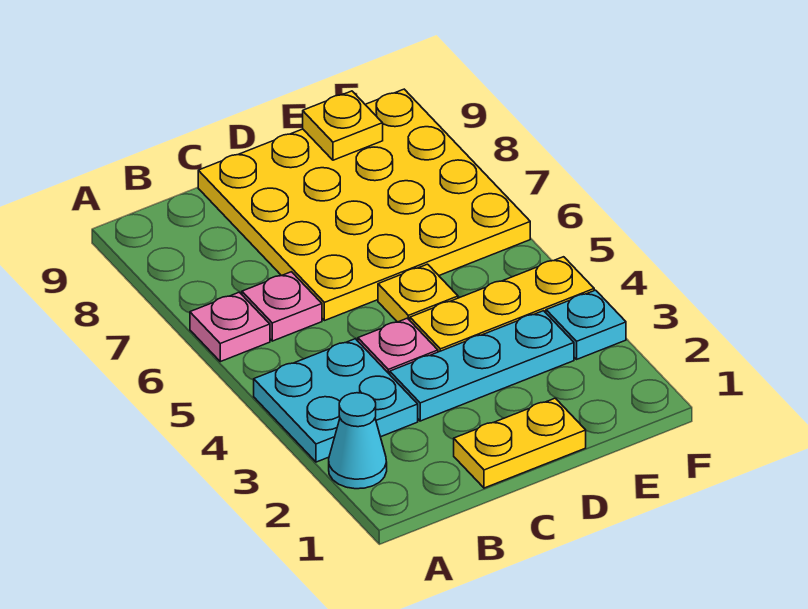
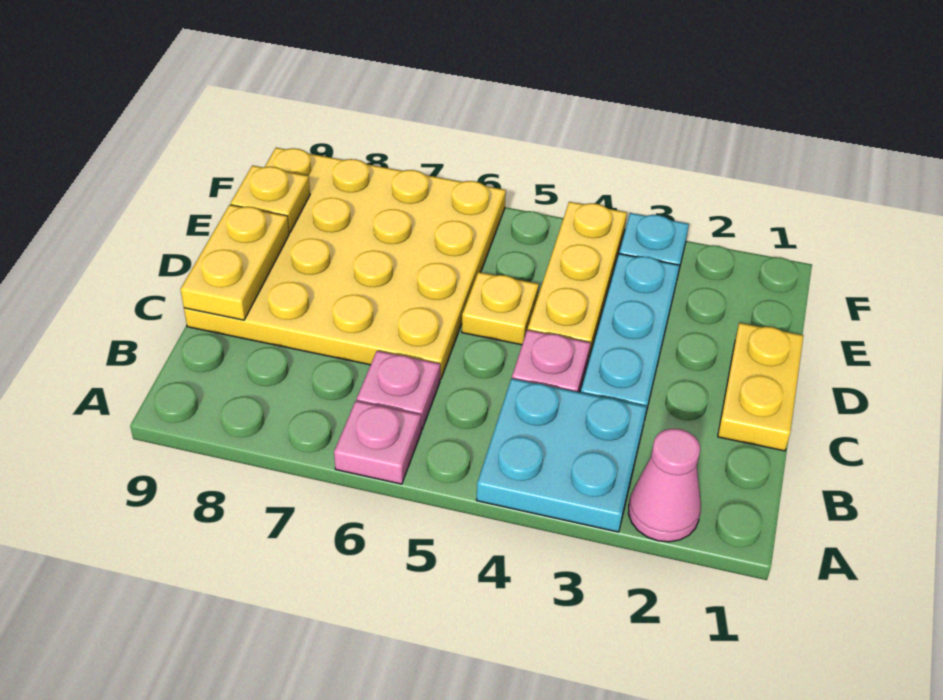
cyan 1x1 cone [329,393,387,489] -> pink 1x1 cone [628,429,701,542]
none -> yellow 1x2 plate [180,205,289,320]

